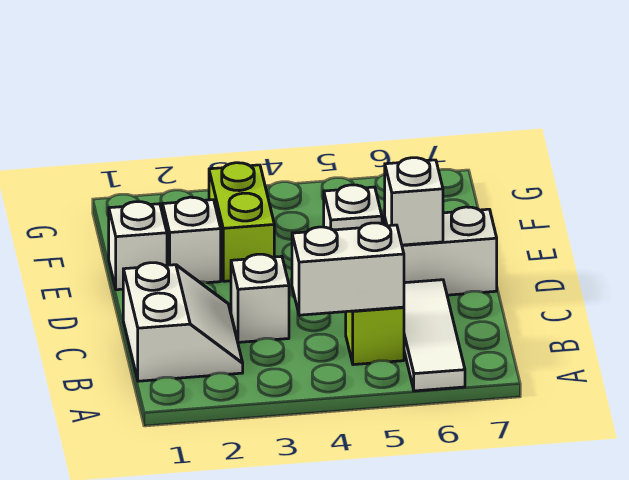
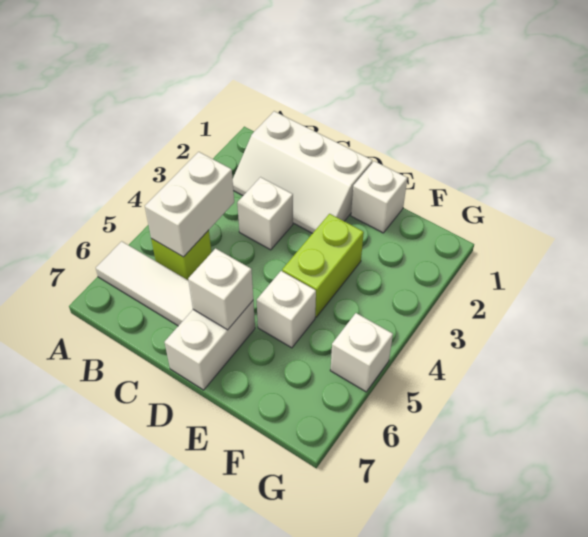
white 2x2 slope [123,263,243,381] -> white 2x3 slope [233,111,372,233]
white 1x1 brick [163,197,221,283] -> white 1x1 brick moved to [330,313,393,392]
lime 1x2 brick [209,163,274,281] -> lime 1x2 brick turned to [282,214,364,317]

